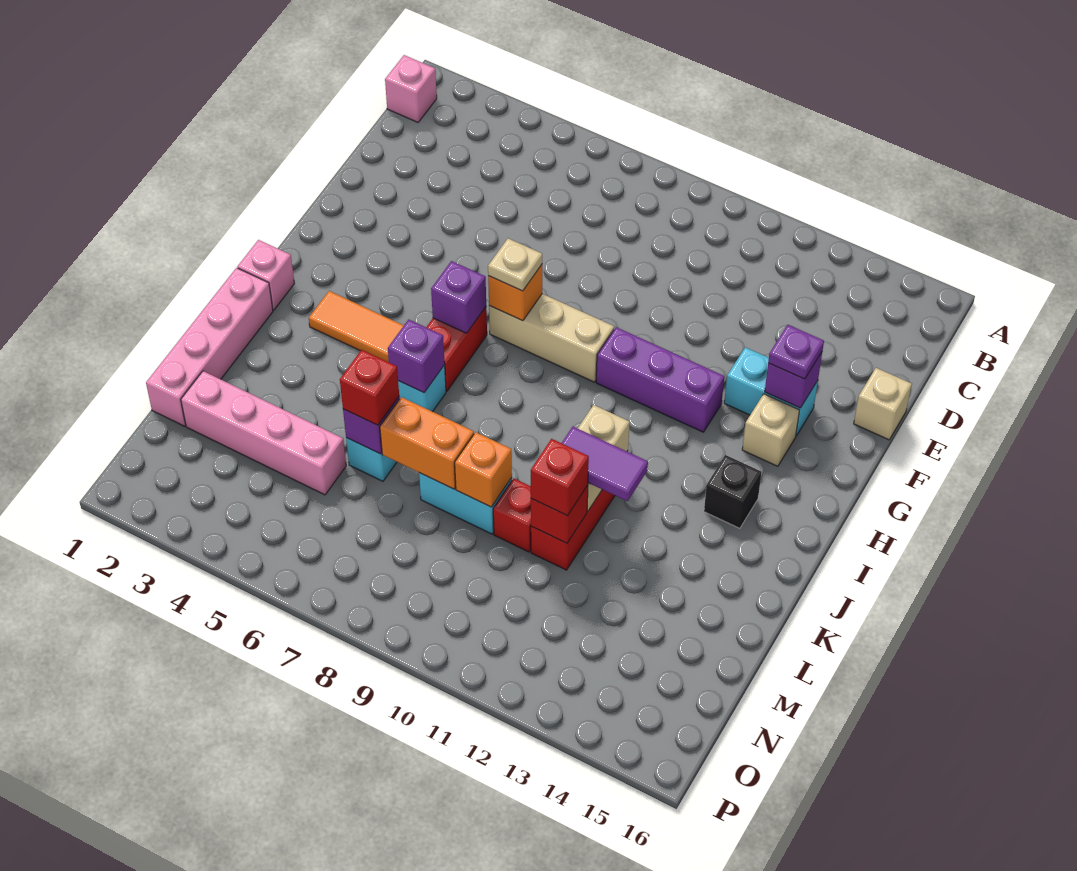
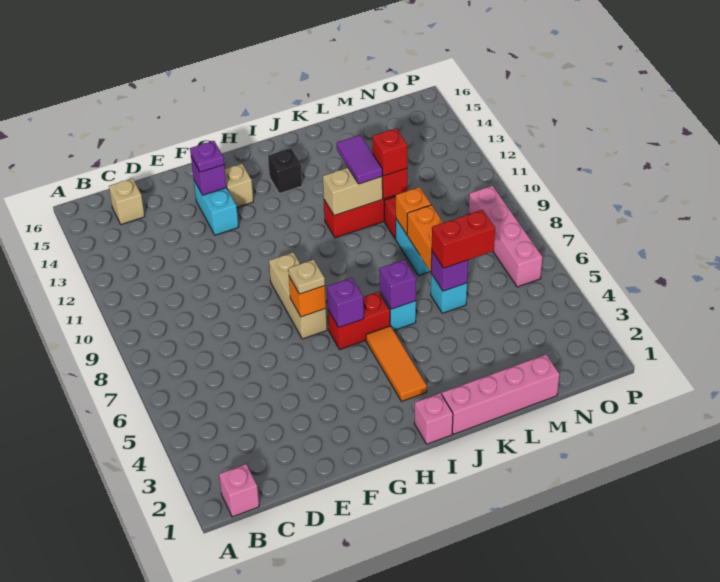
tan 1x1 brick [854,368,912,440] -> tan 1x1 brick moved to [109,178,145,224]
purple 1x3 brick [596,327,724,432] -> none
red 1x1 brick [340,350,399,425] -> red 1x2 brick [432,210,495,268]
pink 1x4 brick [181,371,346,495] -> pink 1x4 brick moved to [469,186,542,287]

